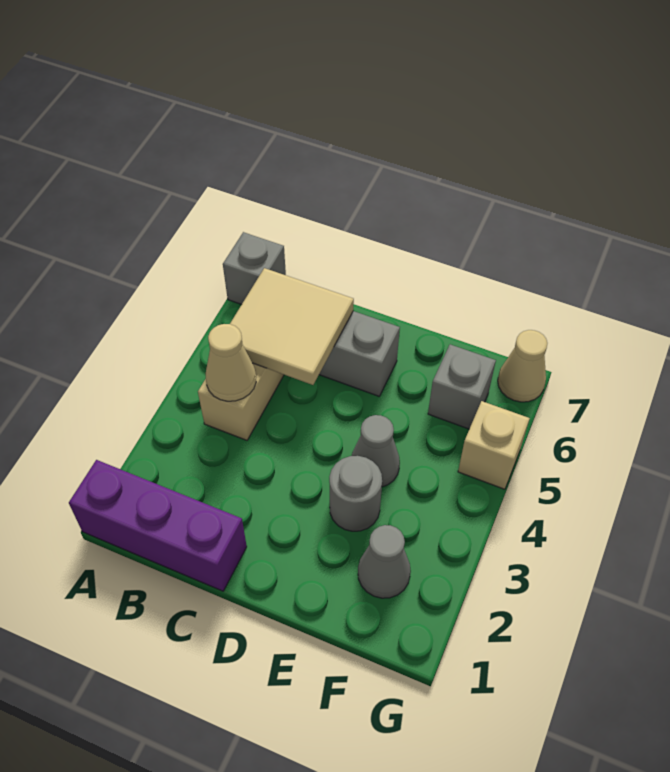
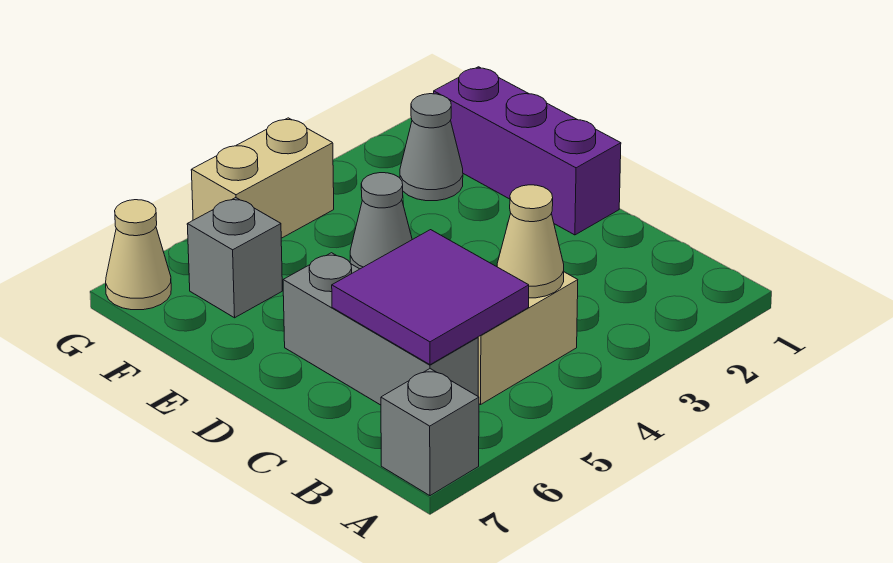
purple 1x3 brick [69,460,247,591] -> purple 1x3 brick moved to [434,67,621,235]
tan 2x2 tile [230,268,354,385] -> purple 2x2 tile [332,230,529,365]
grey 1x1 round brick [329,456,382,531] -> none
tan 1x1 brick [458,401,530,489] -> tan 1x2 brick [191,118,334,238]

